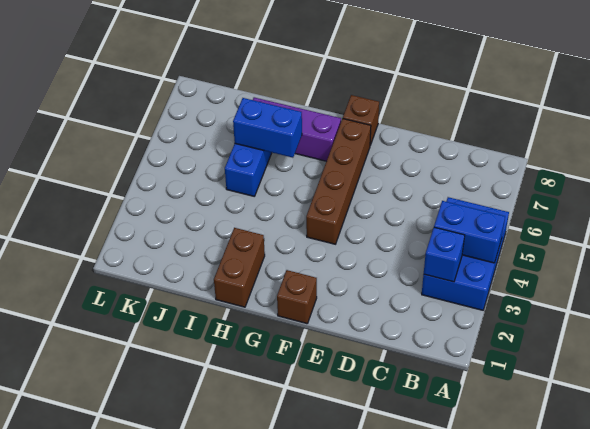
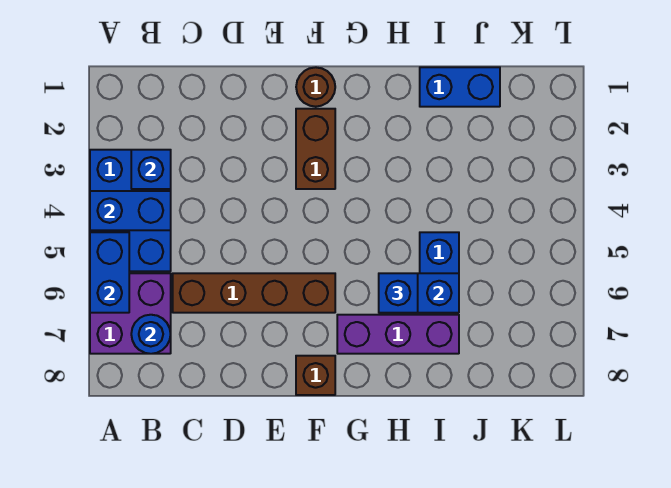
none -> blue 1x2 brick [90,232,129,313]
none -> purple 2x2 brick [90,273,171,354]
none -> blue 1x1 round brick [131,315,171,354]
brown 1x1 brick [277,270,317,324] -> brown 1x1 round brick [296,67,335,107]
brown 1x4 brick [306,119,371,244] -> brown 1x4 brick turned to [173,273,335,313]
brown 1x2 brick [214,228,265,307] -> brown 1x2 brick moved to [296,109,335,189]
none -> blue 1x1 brick [379,273,418,313]
none -> blue 1x2 brick [420,67,500,107]

